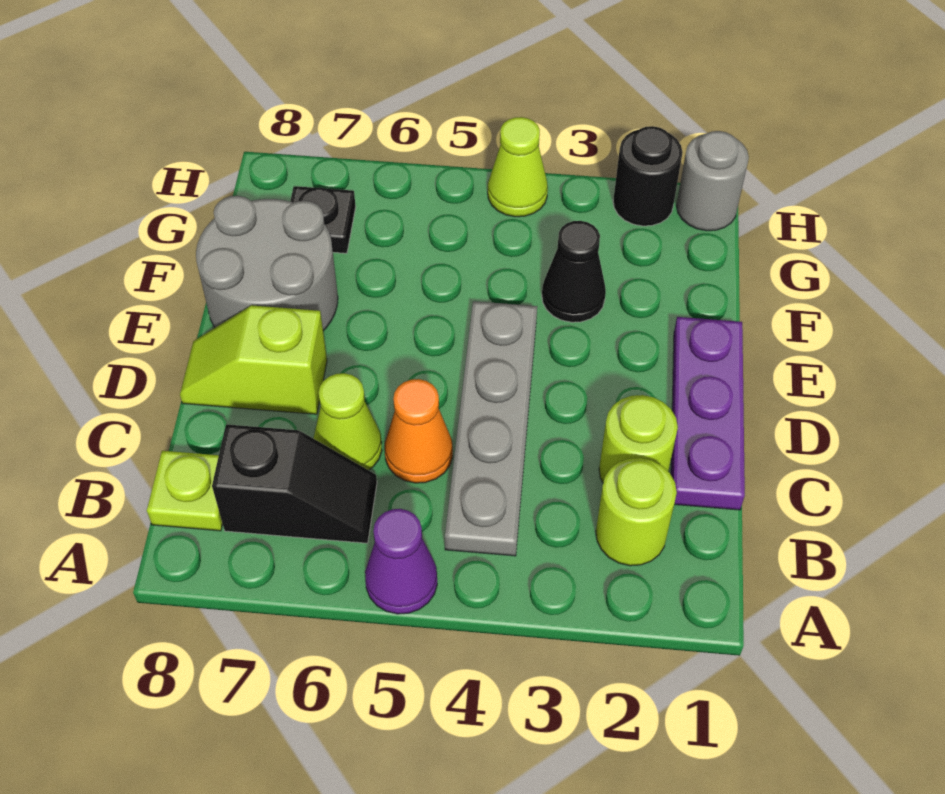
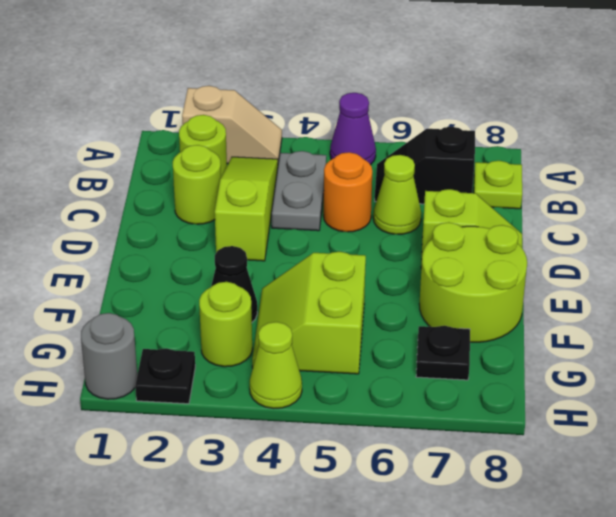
none -> tan 1x2 slope [182,86,282,164]
none -> lime 1x3 slope [215,157,278,261]
grey 1x4 plate [445,301,537,556] -> grey 1x2 plate [272,151,326,231]
purple 1x3 plate [671,317,745,510] -> none
orange 1x1 cone [385,379,453,483] -> orange 1x1 round brick [324,152,372,232]
grey 2x2 round brick [196,196,338,331] -> lime 2x2 round brick [419,222,527,342]
none -> lime 2x2 slope [252,252,366,374]
none -> lime 1x1 round brick [199,282,252,367]
black 1x1 round brick [613,126,683,226] -> black 1x1 plate [135,348,195,404]

